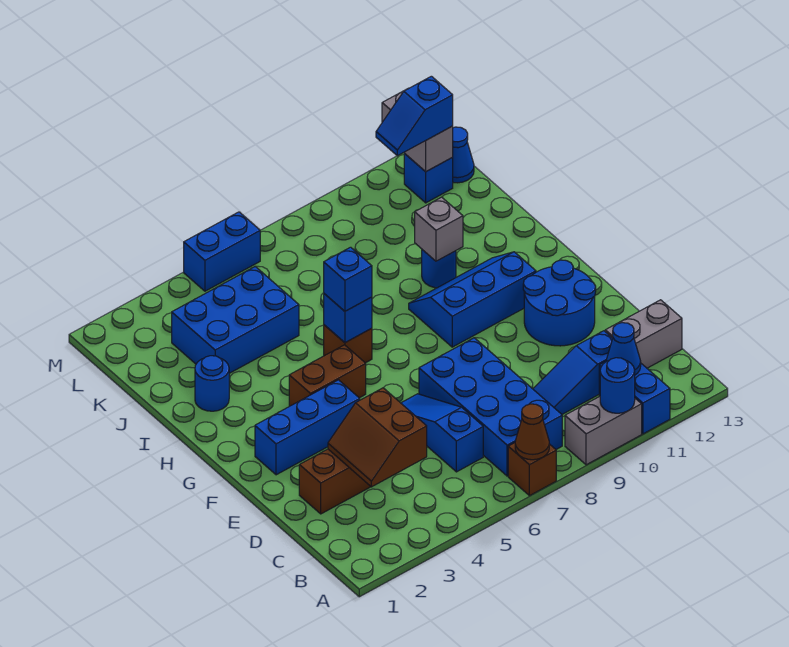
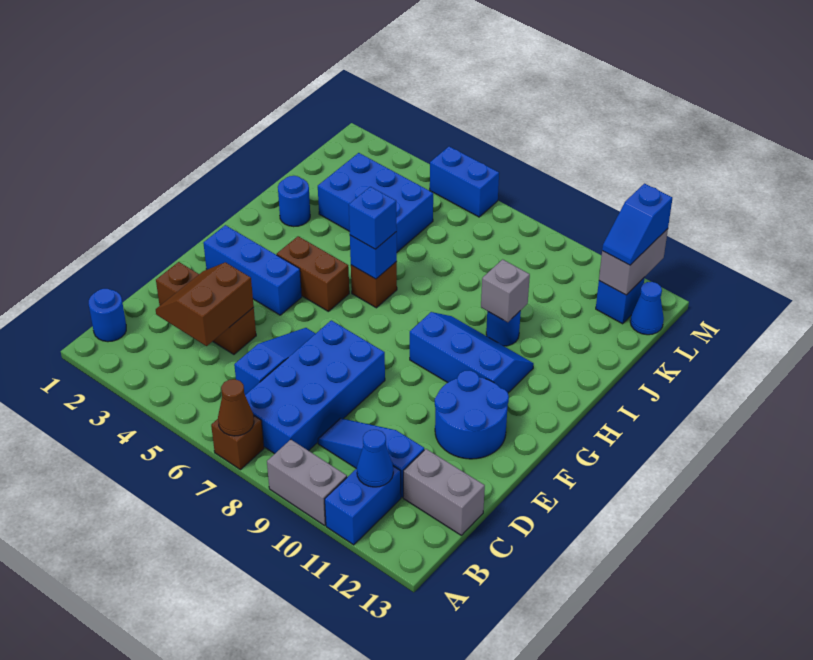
blue 1x1 round brick [600,358,635,413] -> blue 1x1 round brick moved to [89,289,126,342]
blue 1x2 slope [376,76,453,156] -> blue 1x2 slope turned to [602,184,672,265]

